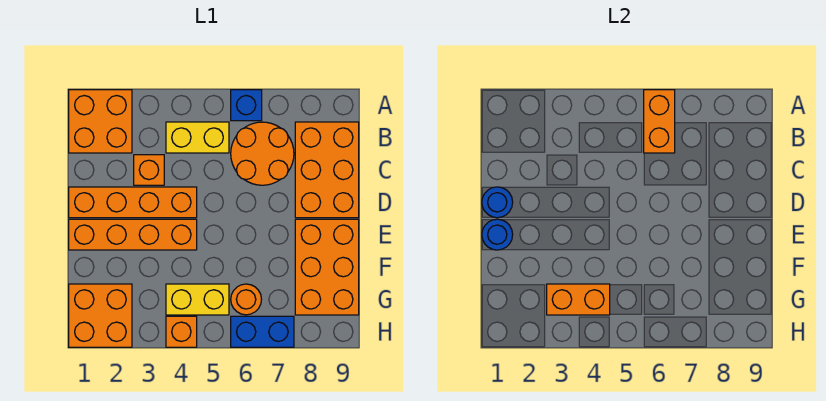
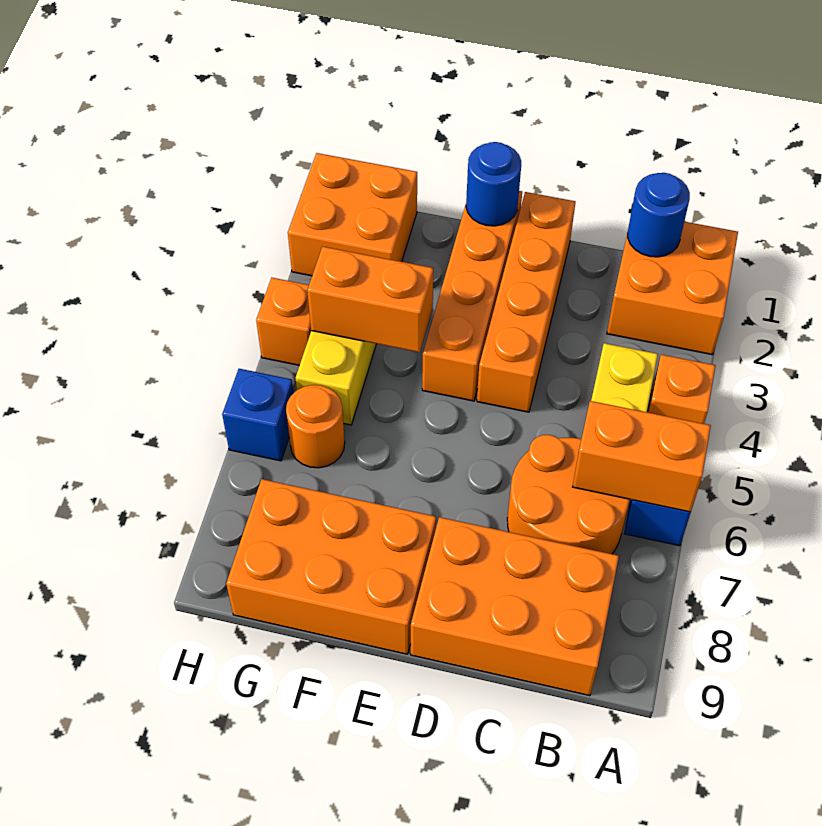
orange 1x1 brick [134,155,164,185] -> orange 1x1 brick moved to [648,355,716,424]
blue 1x1 round brick [482,187,513,218] -> blue 1x1 round brick moved to [628,173,690,257]
orange 1x2 brick [547,284,610,315] -> orange 1x2 brick turned to [307,247,433,352]
blue 1x2 brick [231,316,294,347] -> blue 1x1 brick [222,369,294,461]

